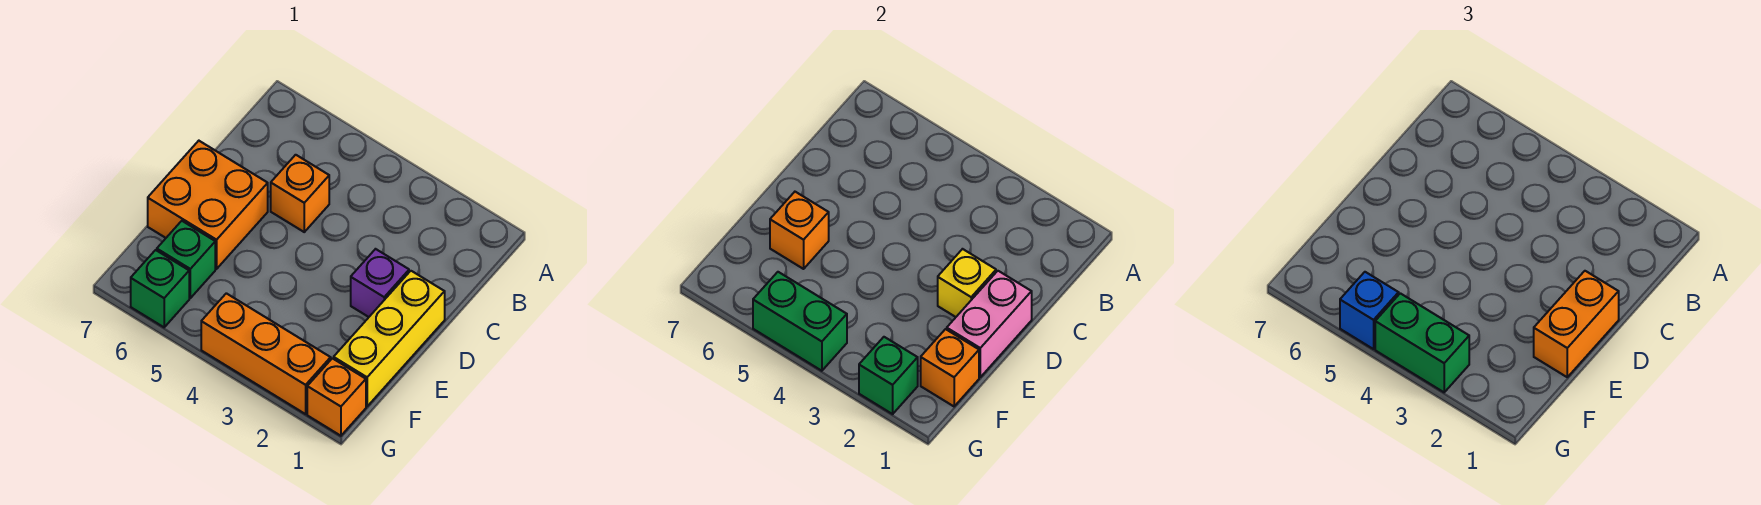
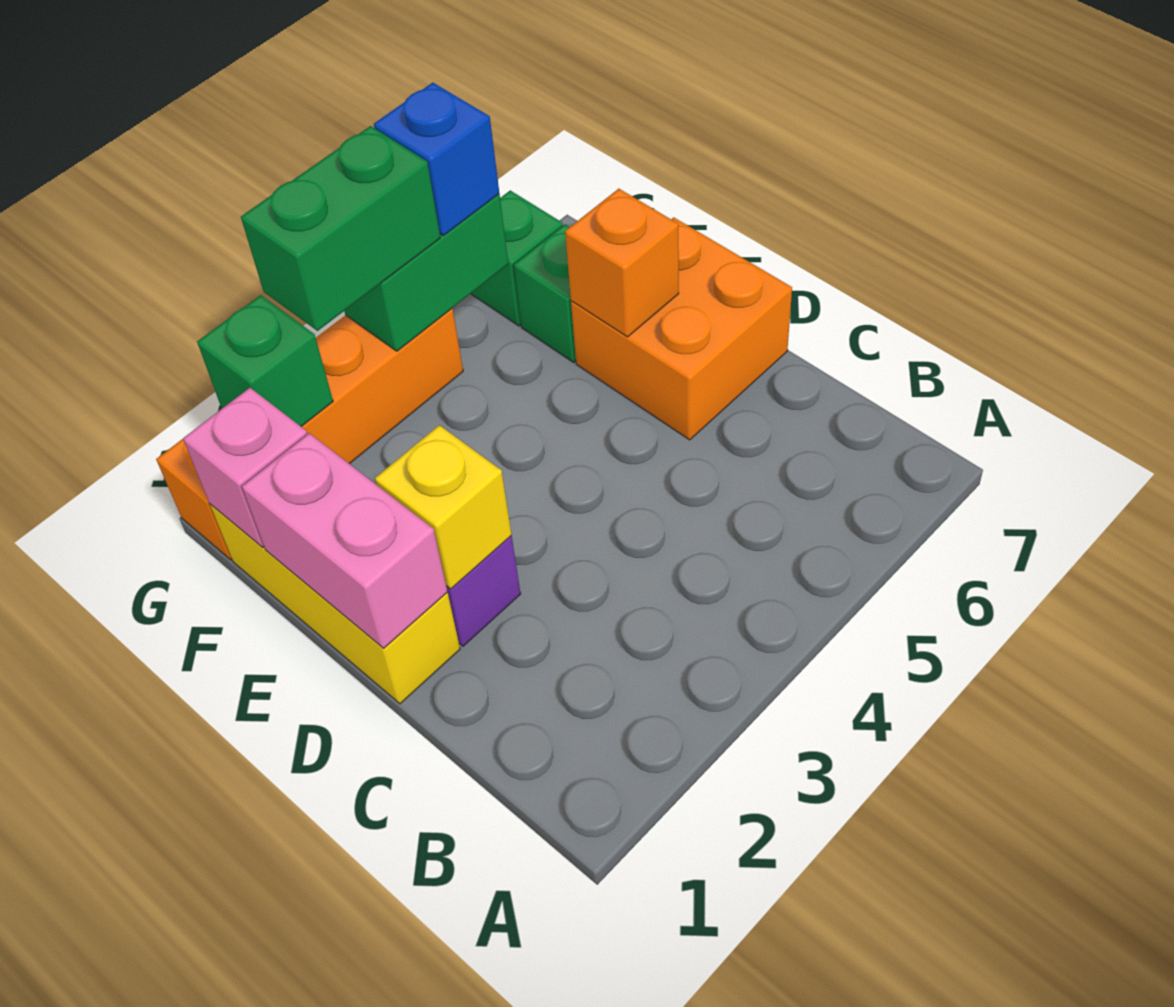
orange 1x1 brick [271,155,329,232] -> none
orange 1x2 brick [1534,271,1619,377] -> none
orange 1x1 brick [921,329,979,406] -> pink 1x1 brick [183,388,307,548]

